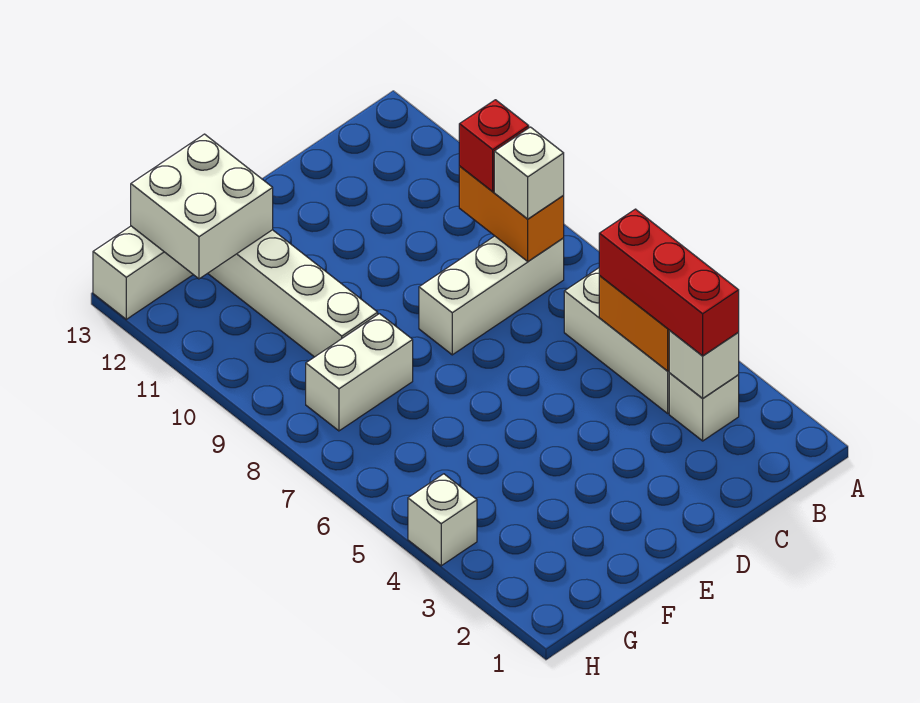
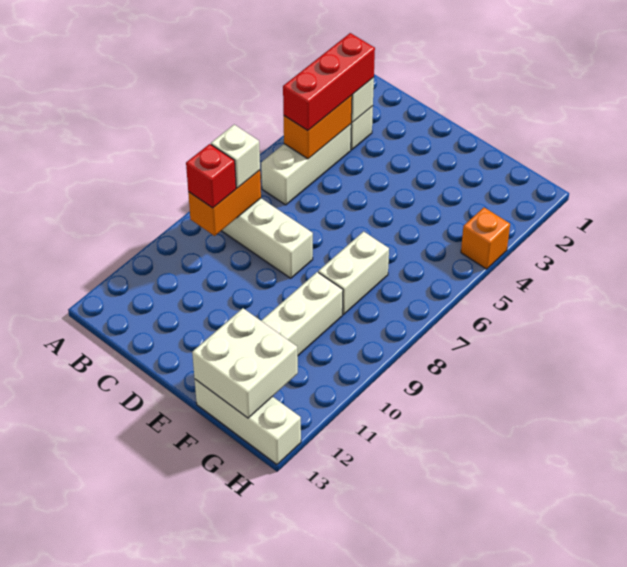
white 1x2 brick [306,314,413,431] -> white 1x2 brick turned to [318,232,389,315]
white 1x1 brick [408,474,477,566] -> orange 1x1 brick [461,207,510,269]

